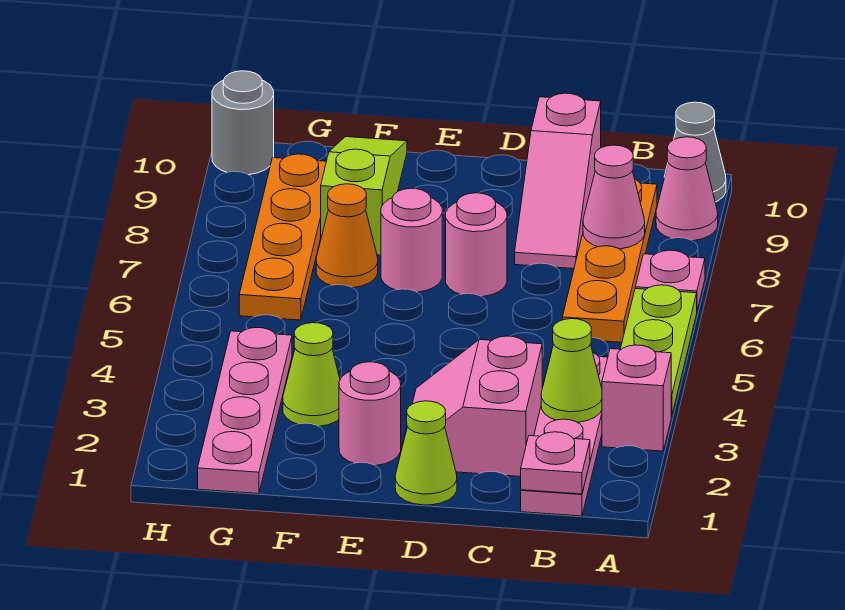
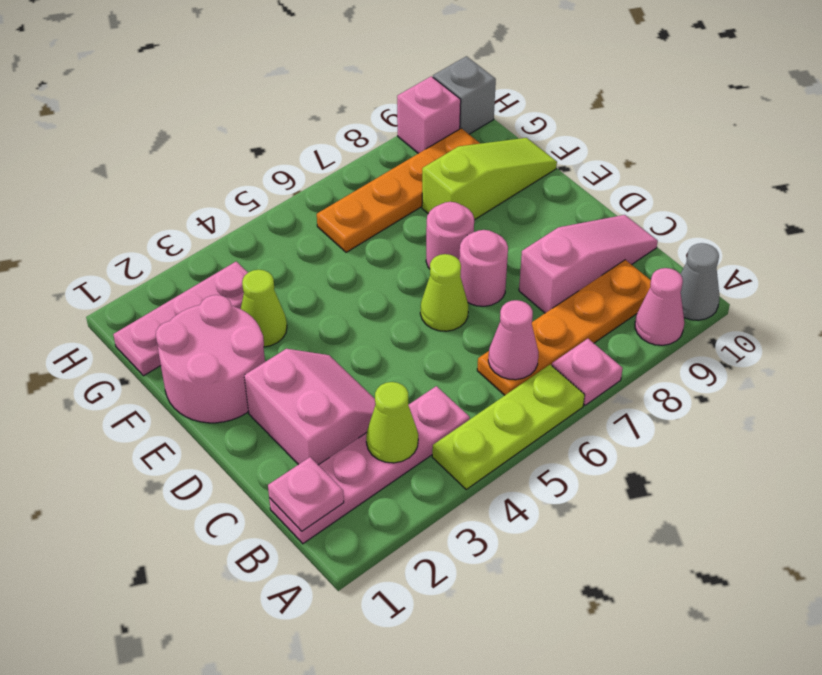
pink 1x1 brick [602,345,671,451] -> pink 1x1 brick moved to [397,76,461,153]
pink 1x1 cone [583,145,645,249] -> pink 1x1 cone moved to [488,300,539,380]
pink 2x2 slope [400,336,542,477] -> pink 2x2 slope turned to [244,349,375,465]
pink 1x3 slope [515,93,601,269] -> pink 1x3 slope turned to [519,215,658,313]
lime 1x1 cone [395,401,457,505] -> lime 1x1 cone moved to [420,254,468,331]
pink 1x1 round brick [339,362,401,466] -> pink 2x2 round brick [156,295,265,423]
orange 1x1 cone [316,184,378,288] -> none
pink 1x4 plate [198,328,292,494] -> pink 1x3 plate [113,262,248,376]
grey 1x1 round brick [212,71,274,175] -> grey 1x1 brick [433,56,496,134]

